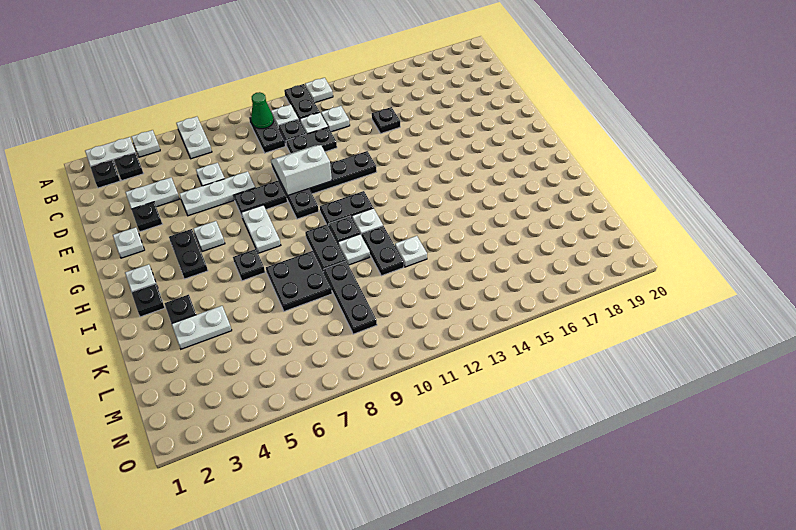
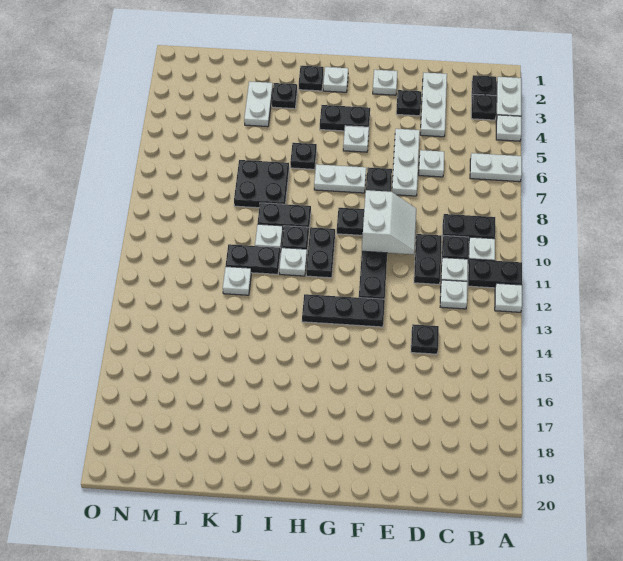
green 1x1 cone [251,92,274,129] -> none
white 1x2 plate [125,178,179,209] -> white 1x3 plate [420,73,447,137]
black 1x3 plate [324,261,377,334] -> black 1x3 plate moved to [302,294,385,327]

